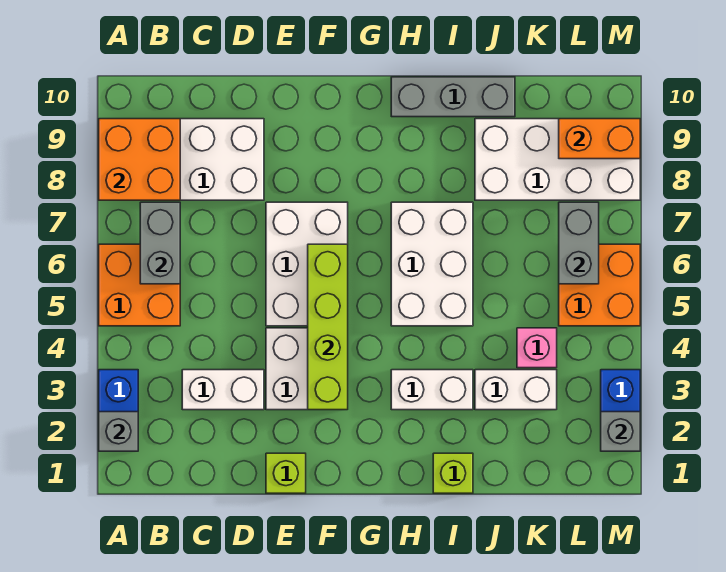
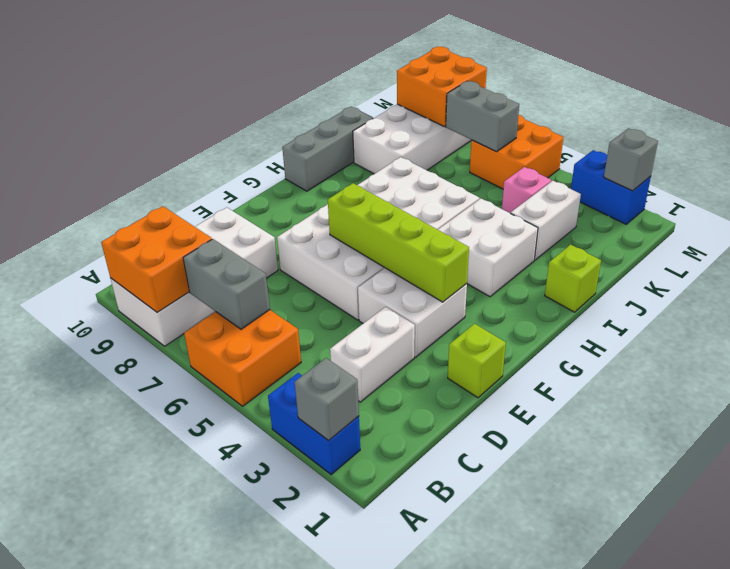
white 1x2 brick [391,370,473,410] -> white 2x2 brick [438,199,538,297]
orange 1x2 brick [559,119,640,159] -> orange 2x2 brick [397,47,487,127]

